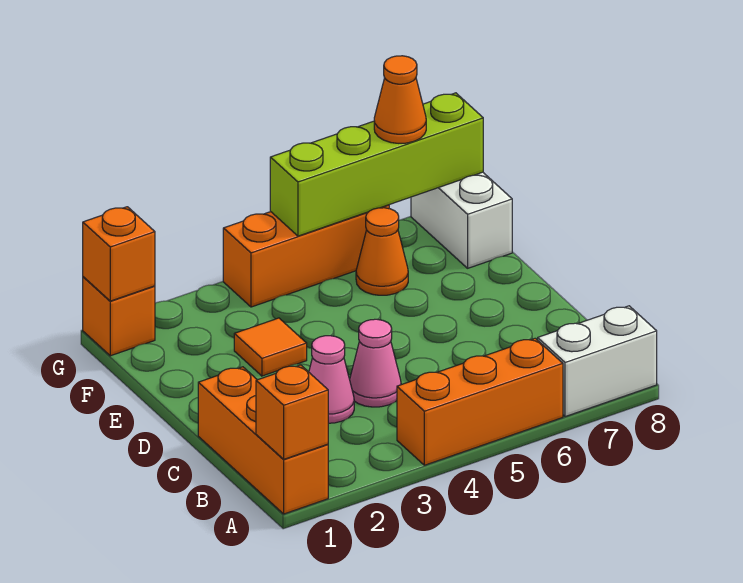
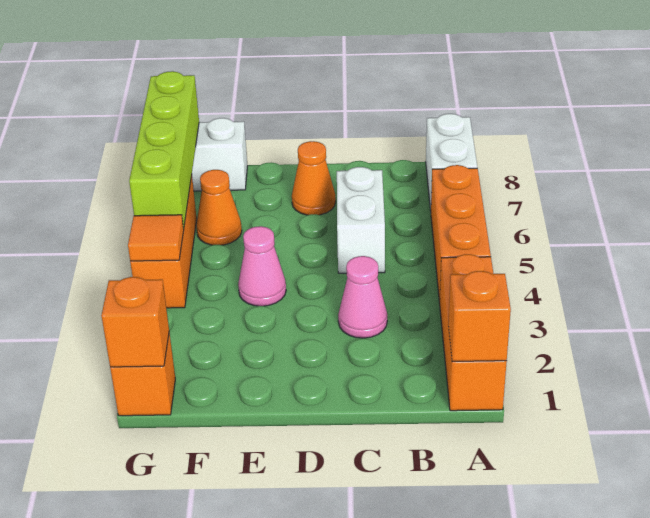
orange 1x3 brick [198,367,328,514] -> orange 1x3 brick turned to [439,254,507,411]
pink 1x1 cone [350,319,401,407] -> pink 1x1 cone moved to [238,226,286,306]
none -> white 1x2 brick [337,167,385,273]
orange 1x1 tile [234,318,307,376] -> orange 1x1 tile moved to [128,215,184,261]
orange 1x1 cone [374,56,426,143] -> orange 1x1 cone moved to [292,141,336,215]

